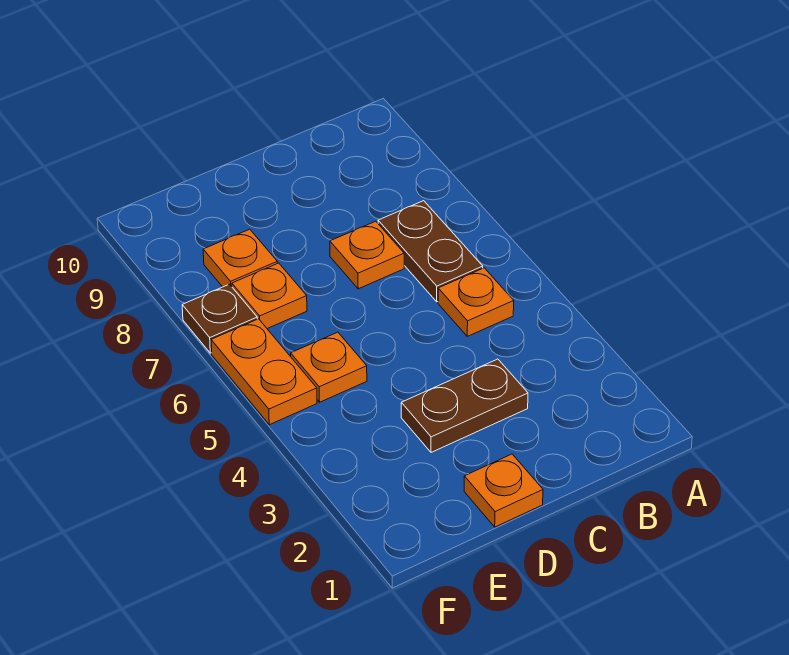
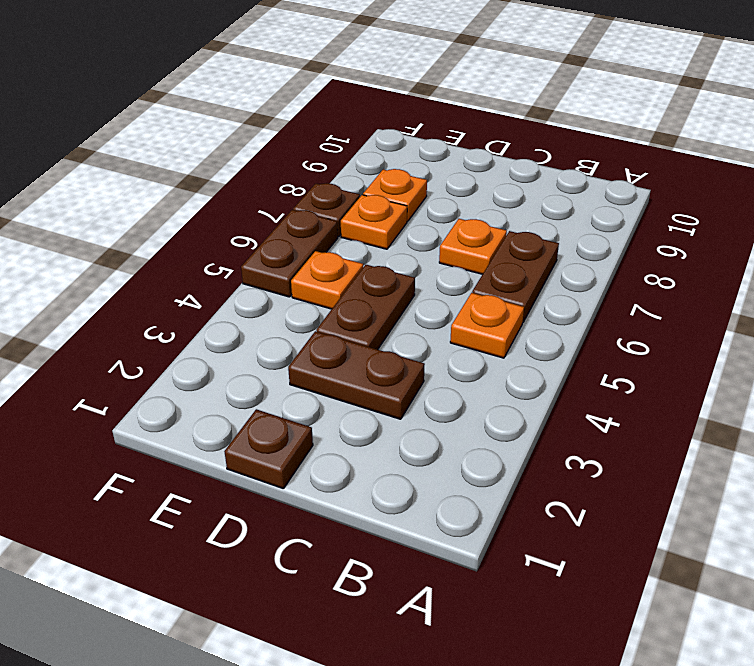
orange 1x1 plate [464,454,543,527] -> brown 1x1 plate [224,409,313,488]
none -> brown 1x2 plate [316,265,415,350]
orange 1x2 plate [211,319,317,425] -> brown 1x2 plate [241,210,338,297]

